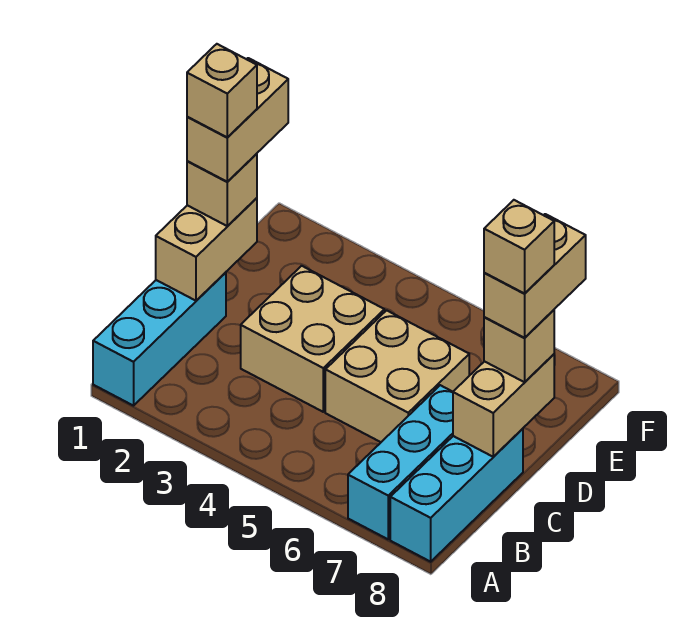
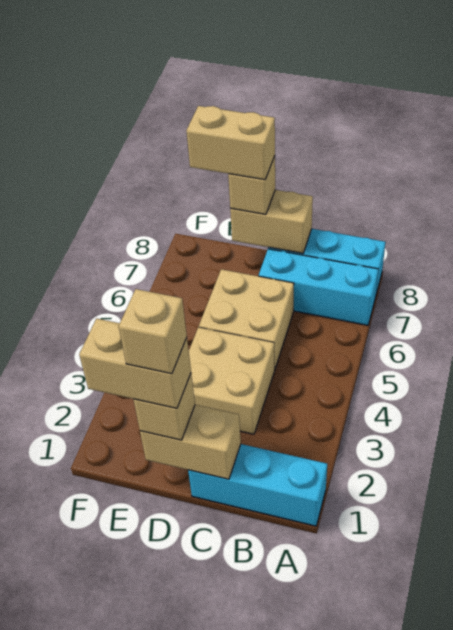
tan 1x1 brick [484,200,554,294] -> none

